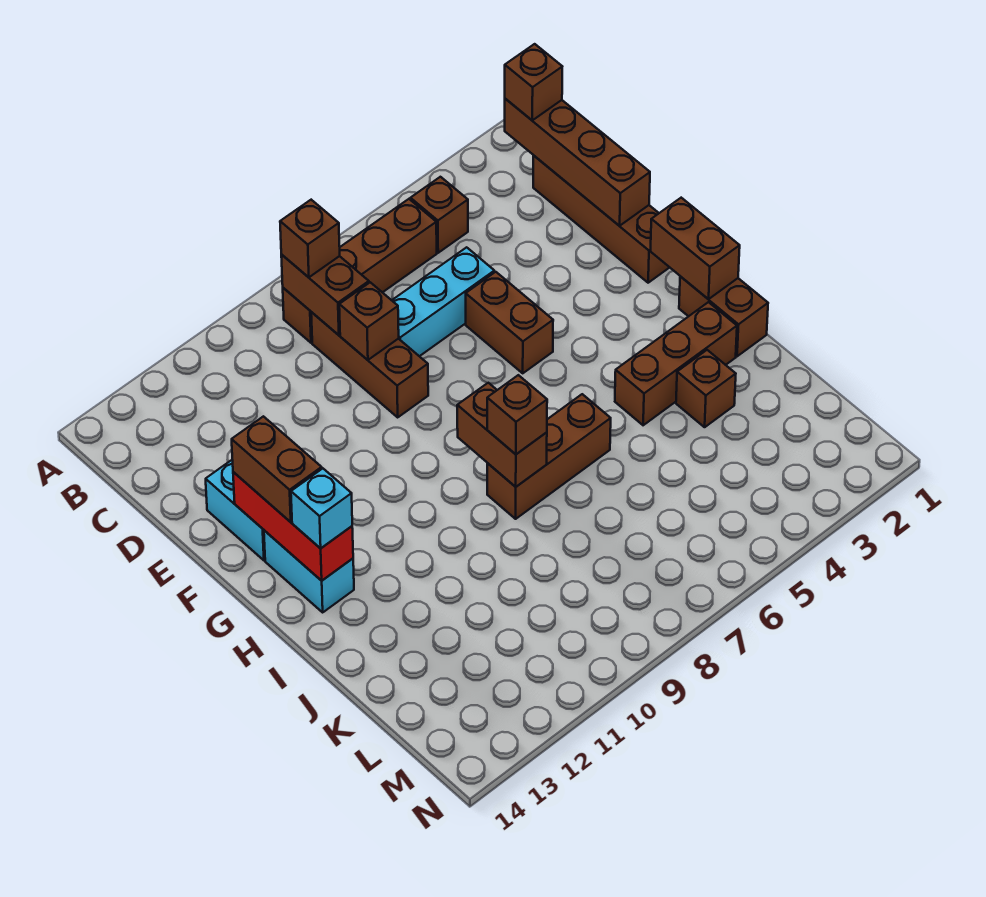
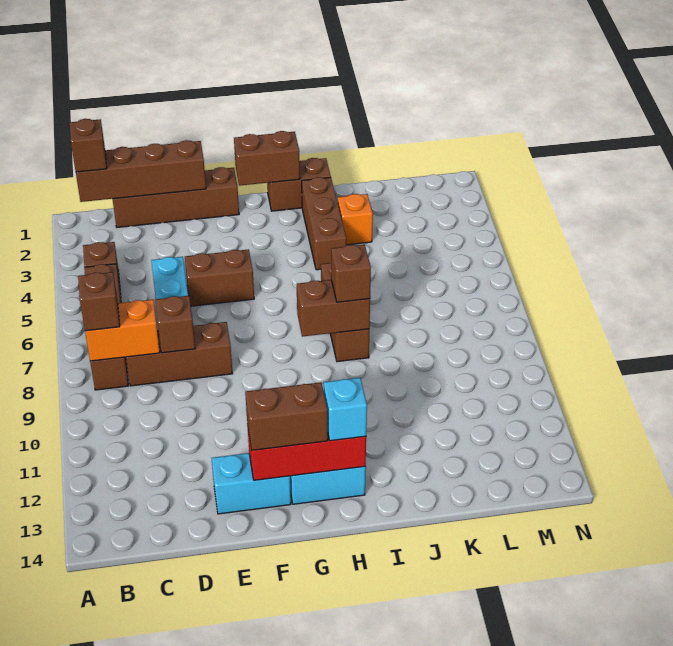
brown 1x2 brick [281,255,369,335] -> orange 1x2 brick [85,300,160,361]
brown 1x1 brick [676,350,736,427] -> orange 1x1 brick [338,194,373,245]

